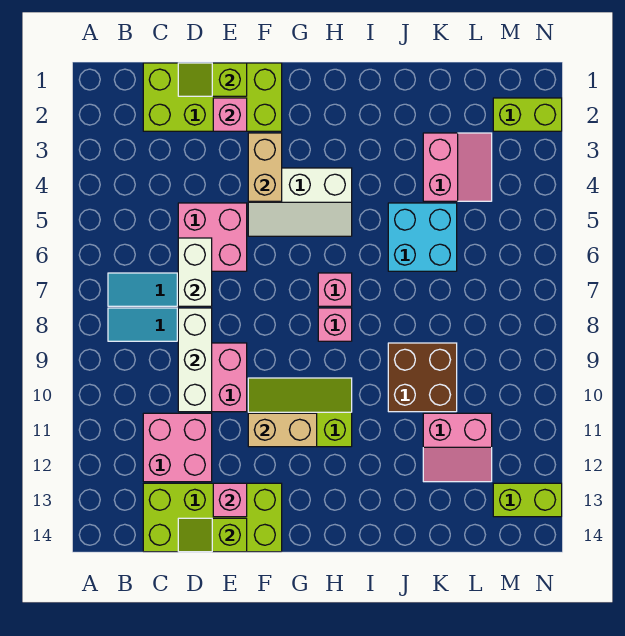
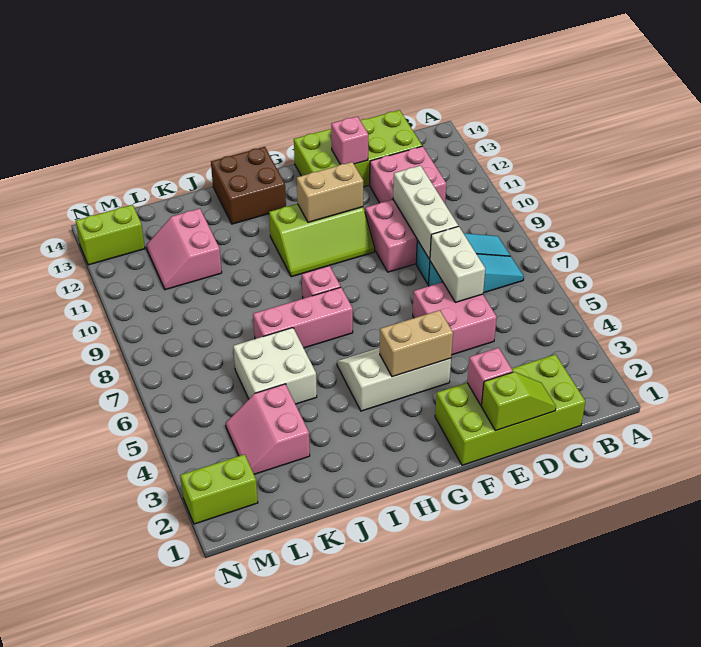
lime 1x2 slope [178,518,247,552] -> none
tan 1x2 brick [248,133,282,201] -> tan 1x2 brick turned to [380,310,453,377]
pink 1x1 brick [318,273,352,306] -> pink 1x3 brick [253,287,353,348]
cyan 2x2 brick [388,203,457,271] -> white 2x2 brick [233,328,317,404]
brown 2x2 brick [388,343,457,412] -> brown 2x2 brick moved to [211,147,286,224]
pink 2x2 slope [423,413,492,482] -> pink 2x2 slope turned to [146,209,222,290]

